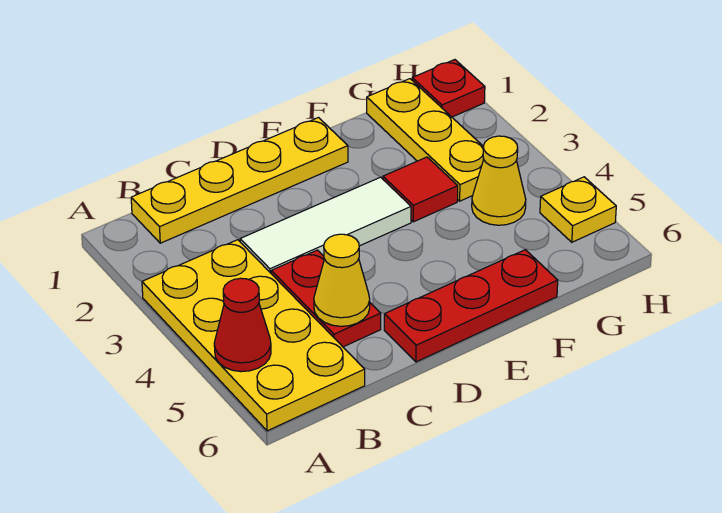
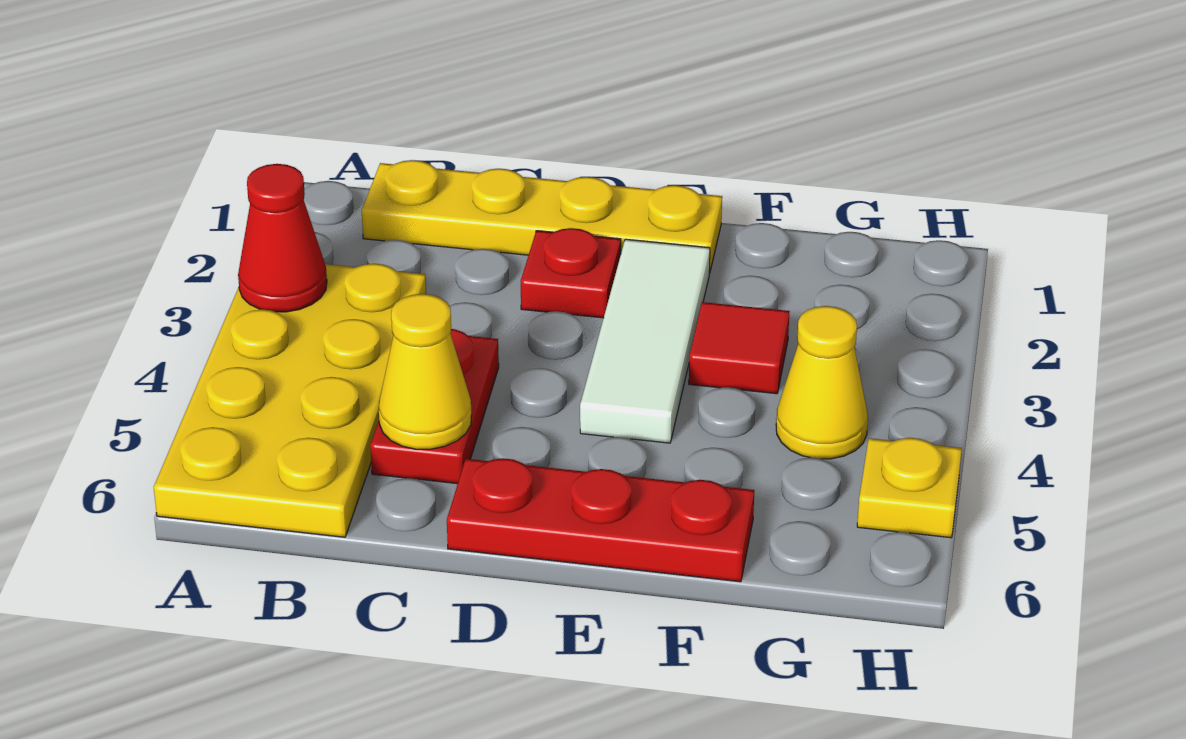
red 1x1 cone [214,278,271,372] -> red 1x1 cone moved to [238,164,327,312]
white 1x3 tile [240,177,411,273] -> white 1x3 tile turned to [580,239,710,443]
yellow 1x3 plate [367,79,484,201] -> none
red 1x1 plate [412,60,485,117] -> red 1x1 plate moved to [521,228,621,318]

